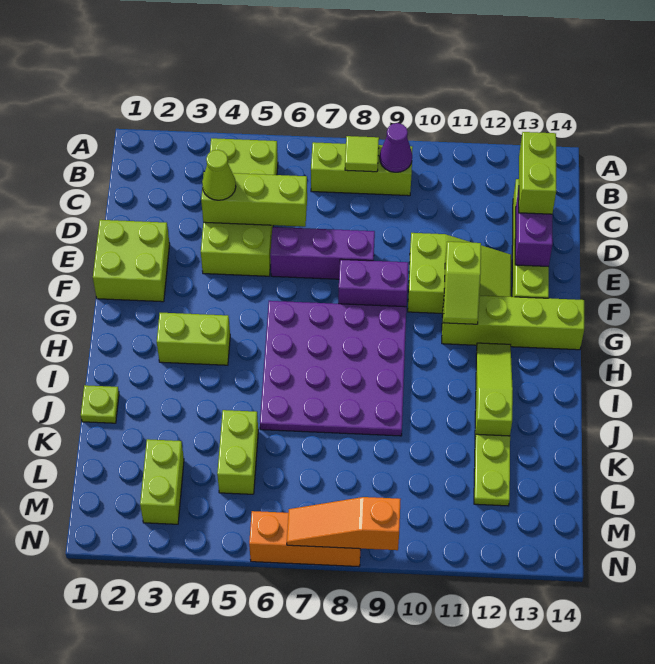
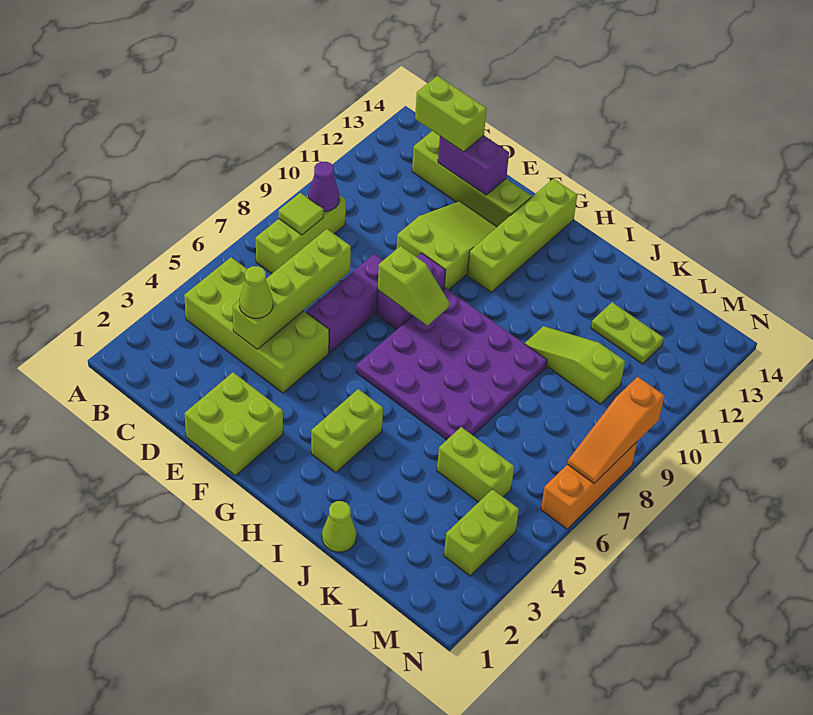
lime 1x3 brick [201,172,307,227] -> lime 1x4 brick [233,229,351,349]
lime 1x2 slope [444,242,481,324] -> lime 1x2 slope moved to [378,246,449,325]
lime 1x3 slope [475,343,513,436] -> lime 1x3 slope moved to [524,326,625,404]
lime 1x1 plate [81,385,119,423] -> lime 1x1 cone [322,501,356,552]
lime 1x2 brick [140,439,184,524] -> lime 1x2 brick turned to [444,489,519,576]

